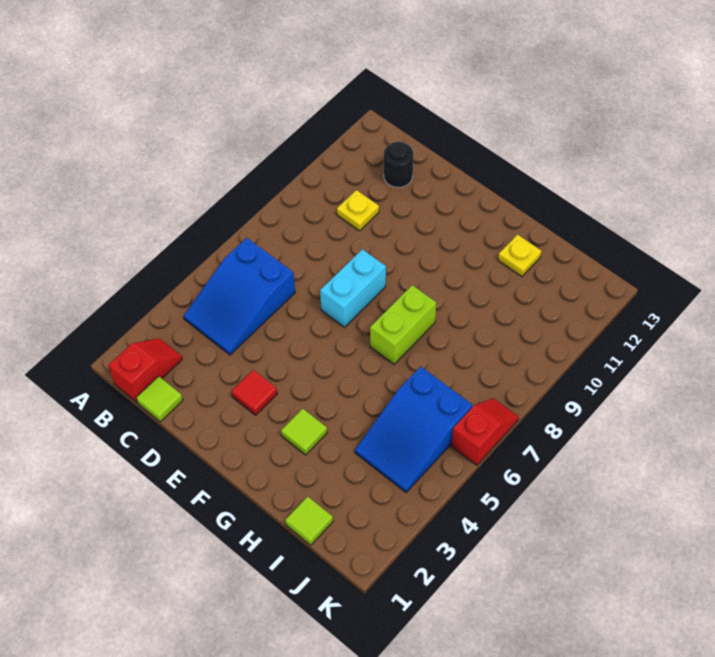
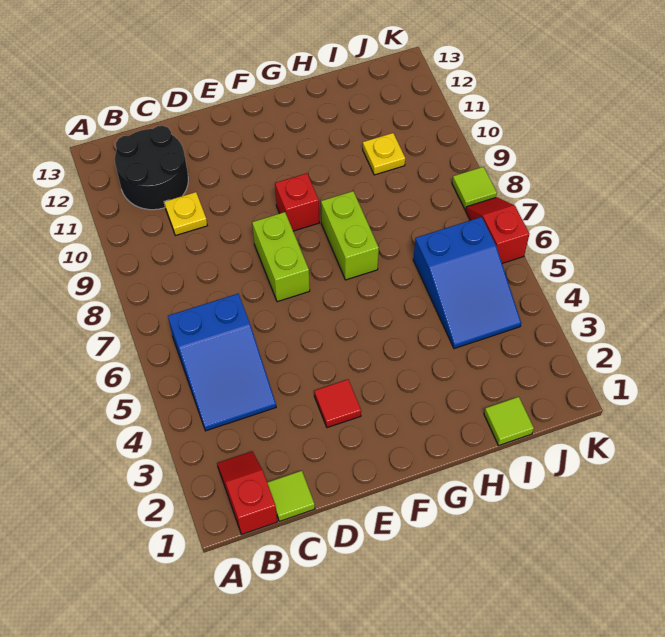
black 1x1 round brick [384,142,413,187] -> black 2x2 round brick [115,126,188,210]
cyan 1x2 brick [320,249,386,327] -> lime 1x2 brick [252,212,310,302]
none -> red 1x1 brick [275,173,319,231]
lime 1x1 tile [281,409,327,455] -> lime 1x1 tile moved to [452,167,497,210]
yellow 1x1 plate [498,235,541,277] -> yellow 1x1 plate moved to [363,133,405,175]

